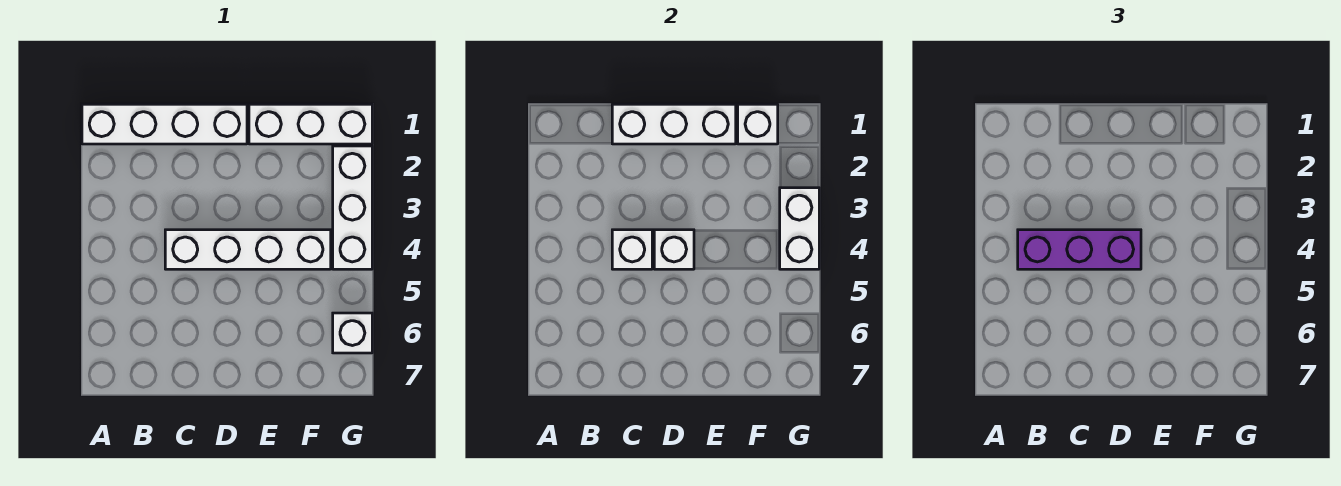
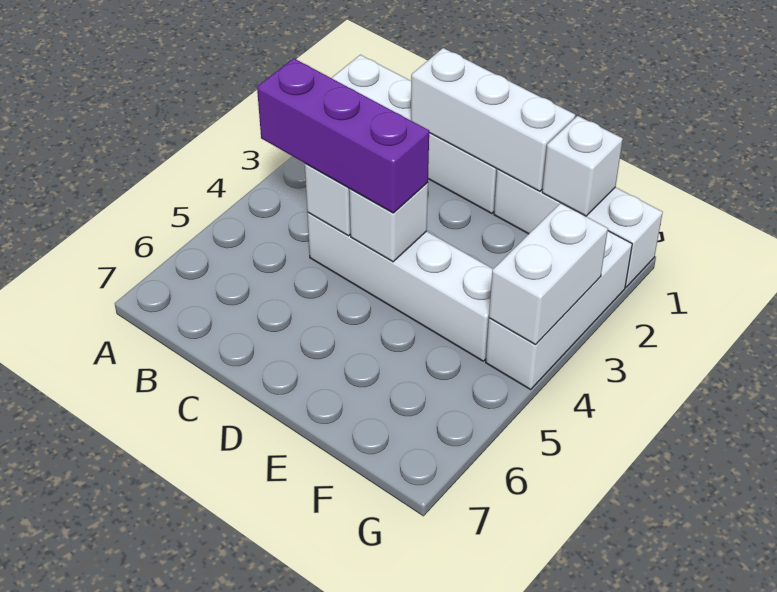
white 1x1 brick [333,313,372,353] -> none

